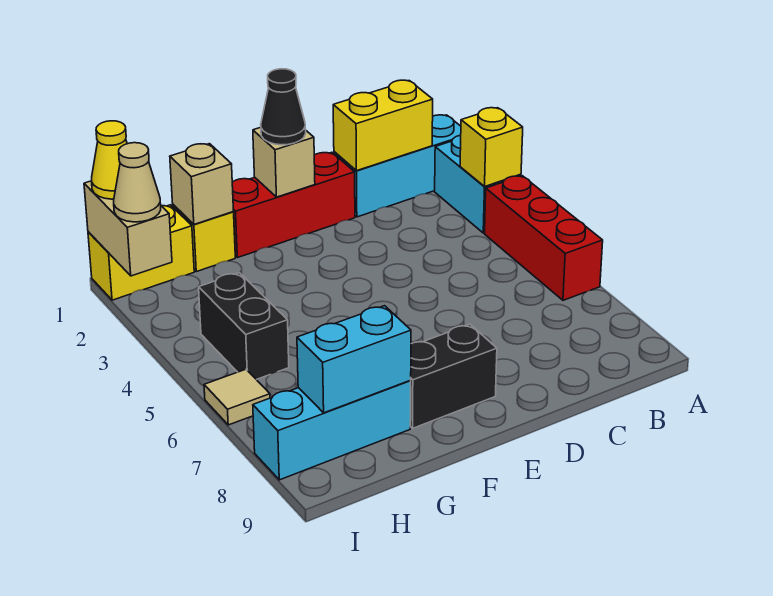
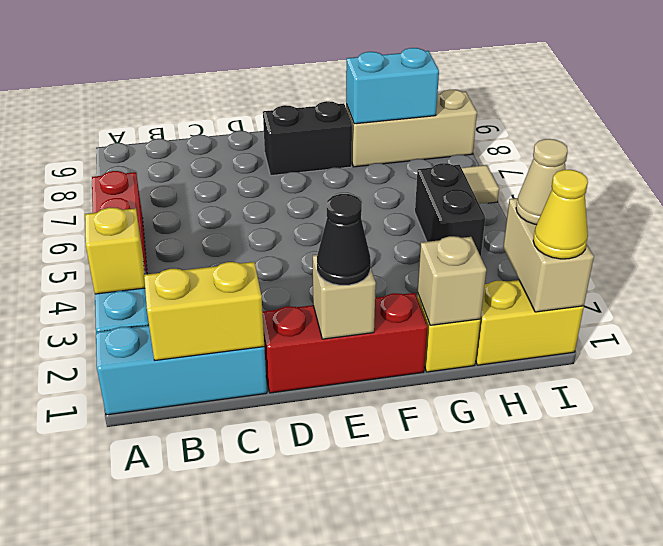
cyan 1x3 brick [253,380,411,480] -> tan 1x3 brick [346,89,477,167]

